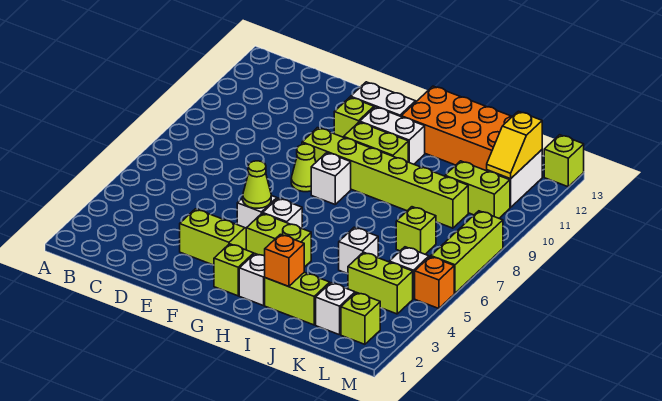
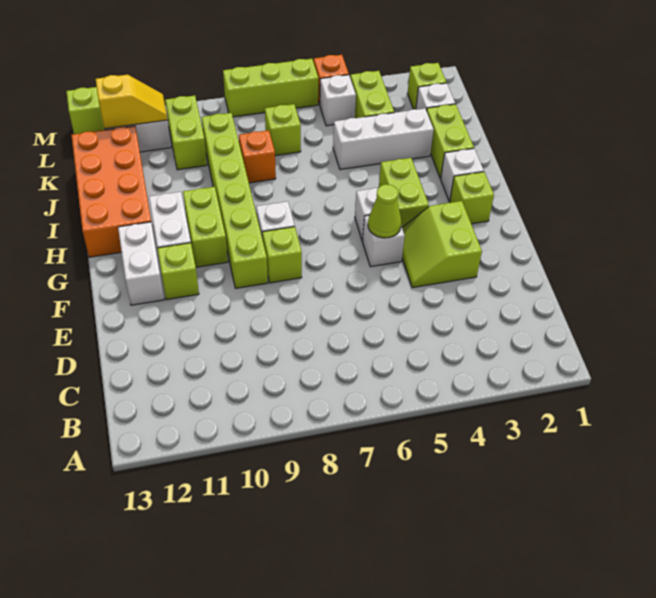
lime 1x1 cone [291,144,316,192] -> lime 1x1 brick [262,227,302,283]
orange 1x1 brick [265,234,304,287] -> orange 1x1 brick moved to [239,130,276,183]
white 1x1 brick [339,227,378,274] -> white 1x3 brick [333,108,434,170]

